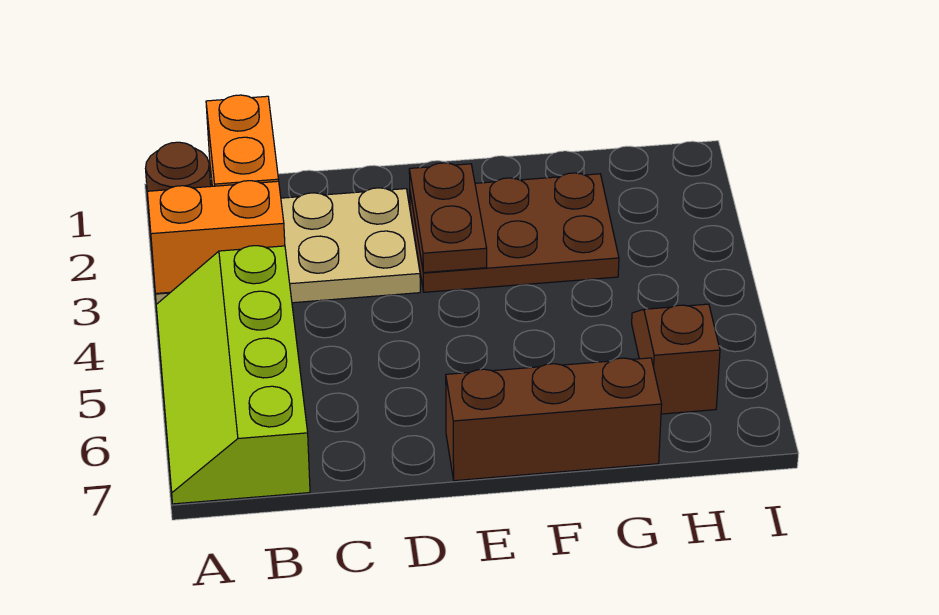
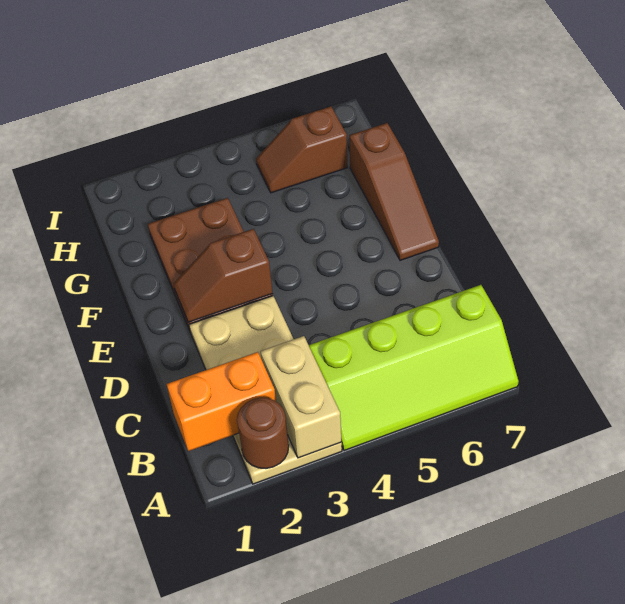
orange 1x2 brick [147,181,285,294] -> tan 1x2 brick [260,336,341,458]
brown 1x2 plate [409,163,487,273] -> brown 1x2 slope [173,229,273,322]
brown 1x3 brick [446,358,662,481] -> brown 1x3 slope [349,123,439,260]

